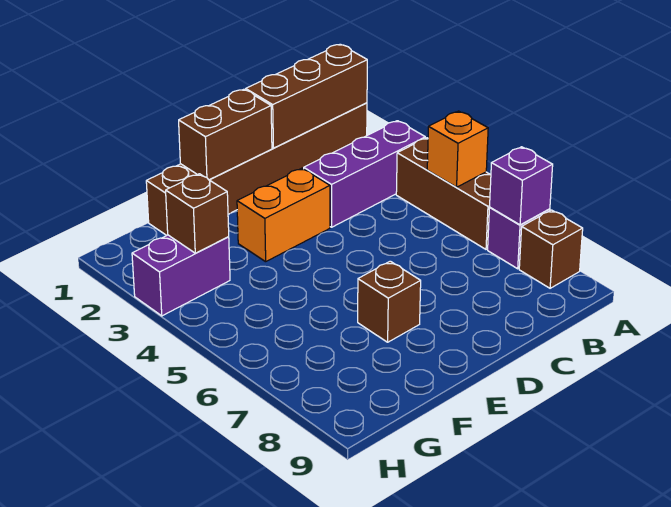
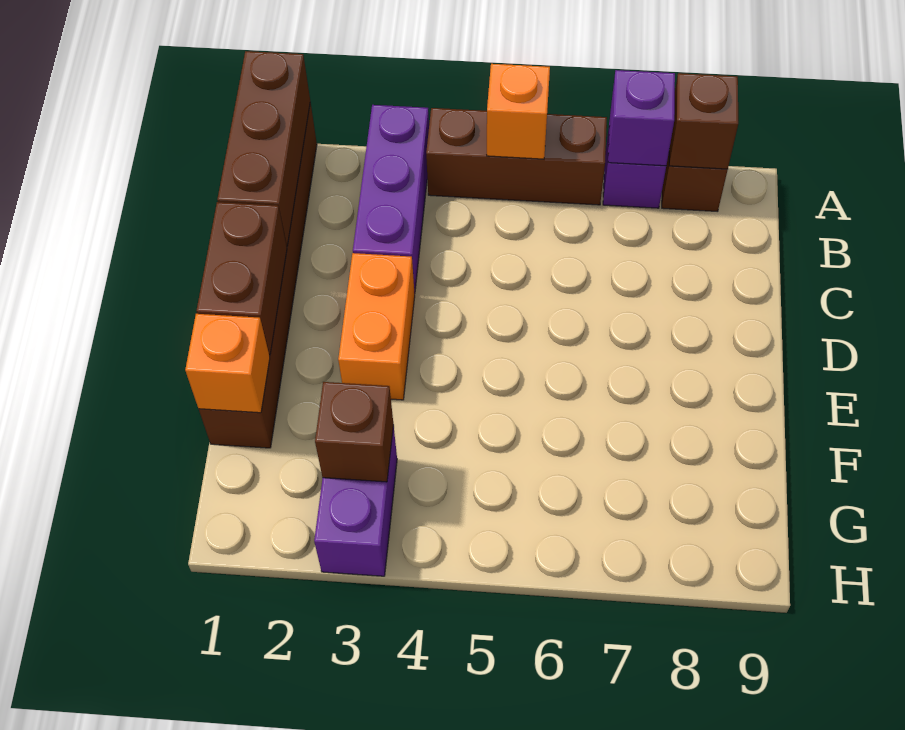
brown 1x1 brick [358,261,421,342] -> brown 1x1 brick moved to [669,73,738,169]
none -> orange 1x1 brick [185,314,270,413]

